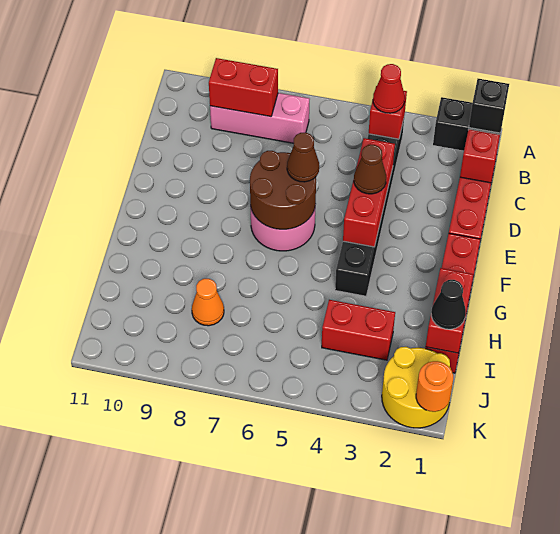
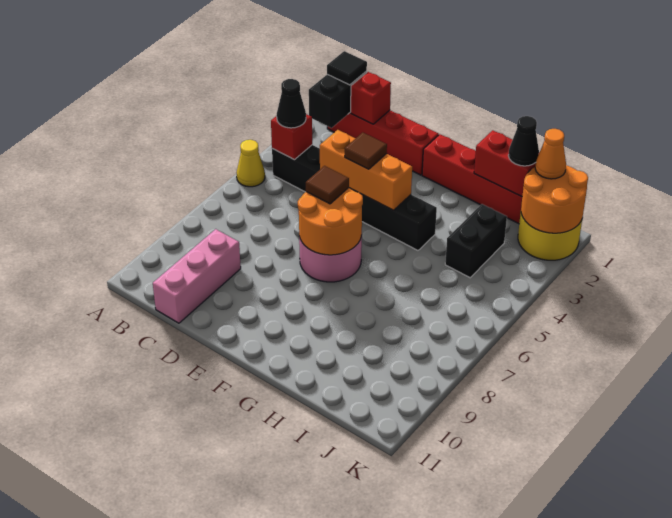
none -> yellow 1x1 cone [236,140,265,187]
black 1x1 brick [469,79,509,133] -> black 1x1 tile [327,51,367,85]
red 1x1 cone [373,64,405,113] -> black 1x1 cone [277,79,306,128]
pink 1x3 brick [210,93,309,143] -> pink 1x3 brick moved to [153,229,241,323]
red 1x2 brick [209,58,278,117] -> none
red 1x3 brick [343,138,395,247] -> orange 1x3 brick [320,130,412,210]
brown 1x1 cone [354,145,386,194] -> brown 1x1 tile [345,133,387,169]
brown 2x2 round brick [250,151,316,229] -> orange 2x2 round brick [298,188,363,255]
brown 1x1 cone [287,132,319,182] -> brown 1x1 tile [306,166,349,204]
red 1x2 brick [322,300,395,360] -> black 1x2 brick [445,204,507,278]
orange 1x1 cone [192,279,224,326] -> orange 1x1 cone moved to [535,129,566,179]
orange 1x1 round brick [416,361,453,412] -> orange 2x2 round brick [521,165,588,233]

